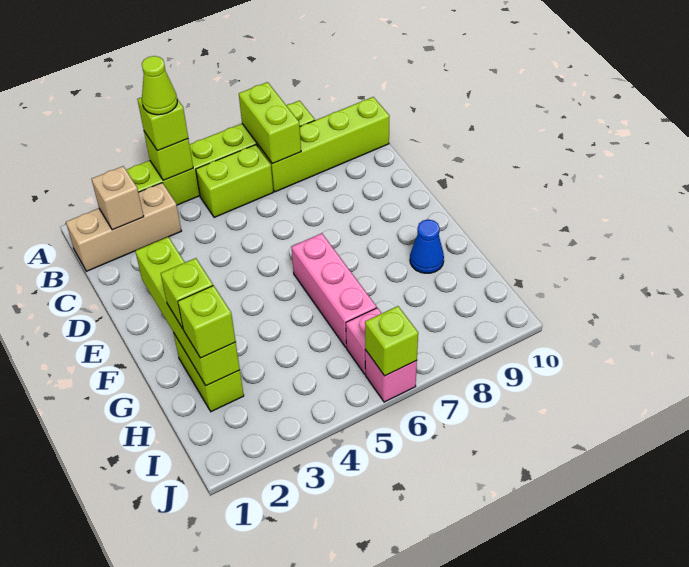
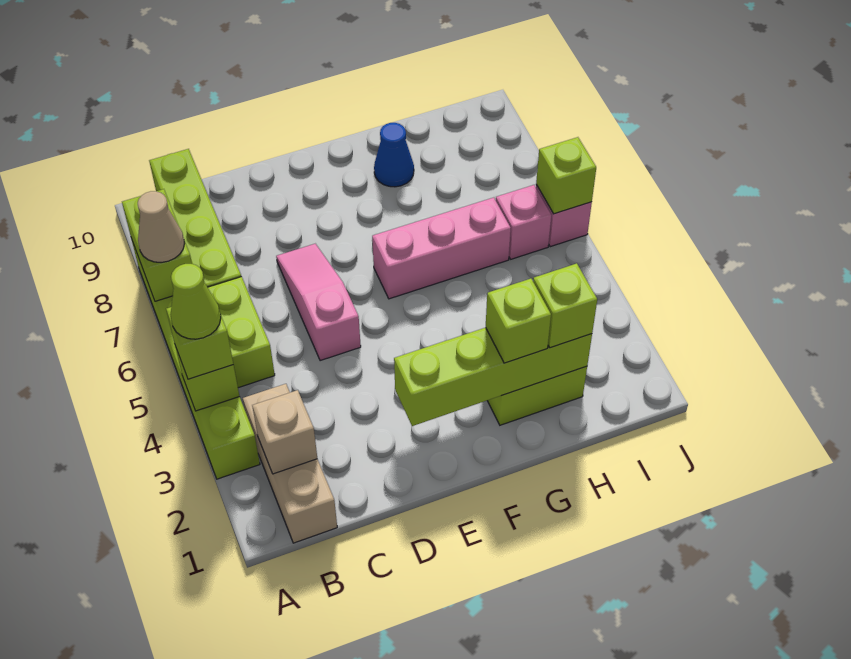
lime 1x2 brick [239,82,301,164] -> lime 1x2 brick turned to [122,189,192,301]
none -> tan 1x1 cone [138,191,184,262]
none -> pink 1x3 slope [276,244,361,361]

